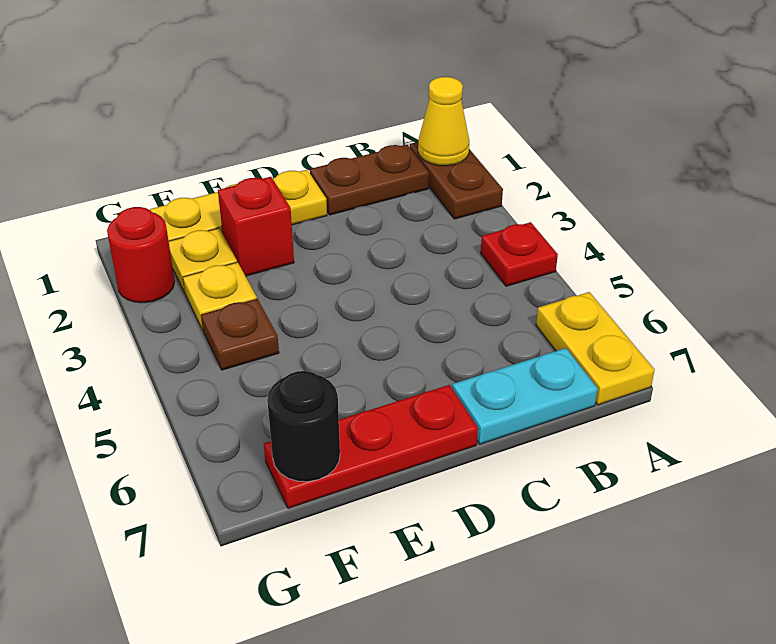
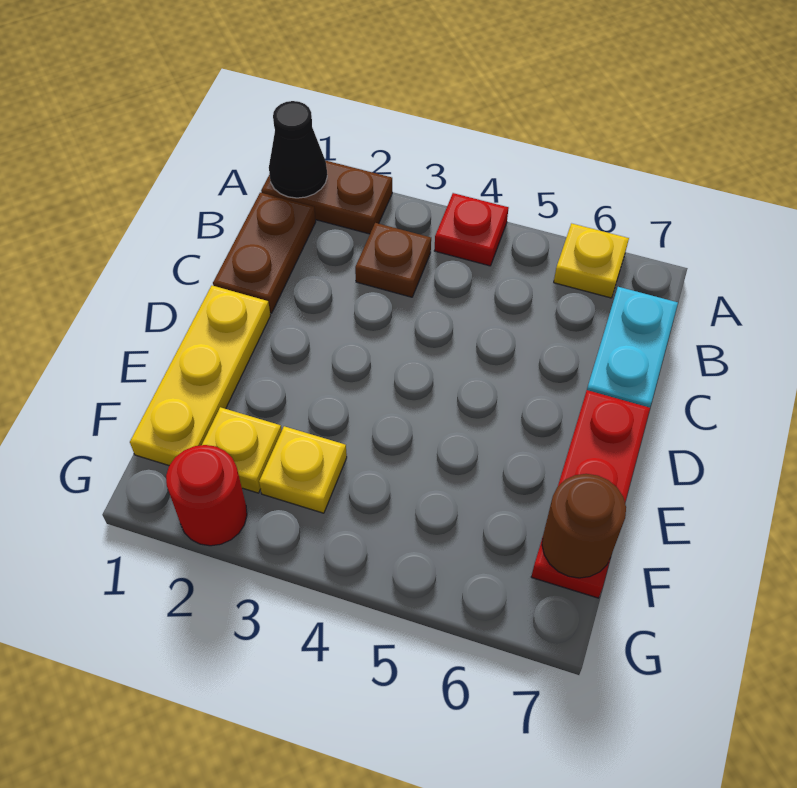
yellow 1x1 cone [418,77,469,166] -> black 1x1 cone [269,101,327,198]
yellow 1x2 plate [536,292,655,405] -> yellow 1x1 plate [554,223,629,298]
red 1x1 brick [218,177,294,276] -> none
brown 1x1 plate [201,299,279,370] -> brown 1x1 plate moved to [355,223,431,297]
black 1x1 round brick [267,371,340,482] -> brown 1x1 round brick [542,474,626,578]

